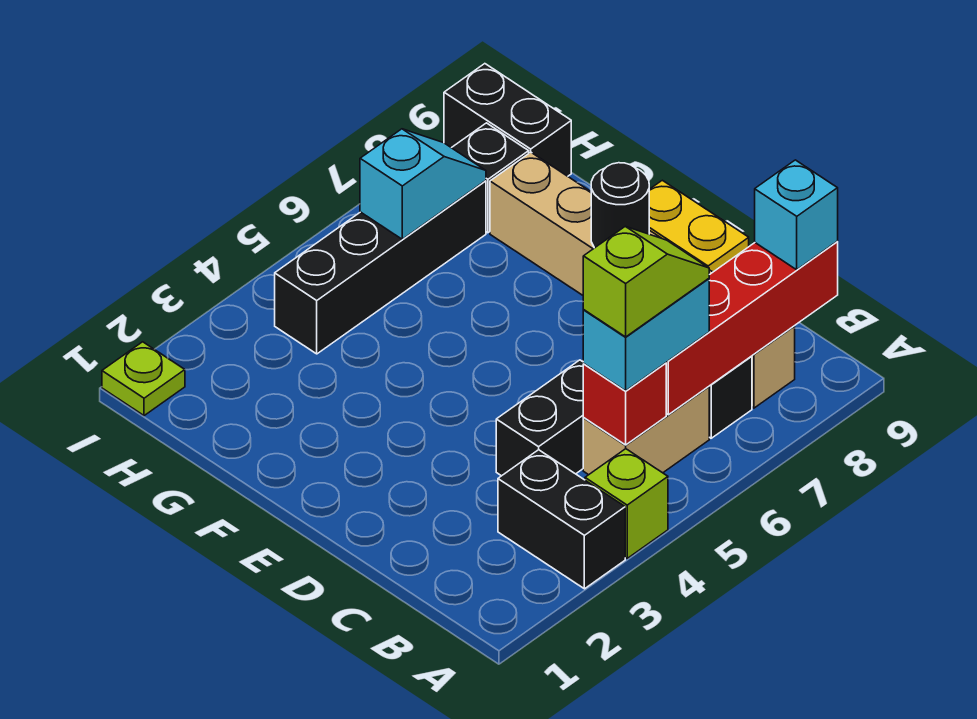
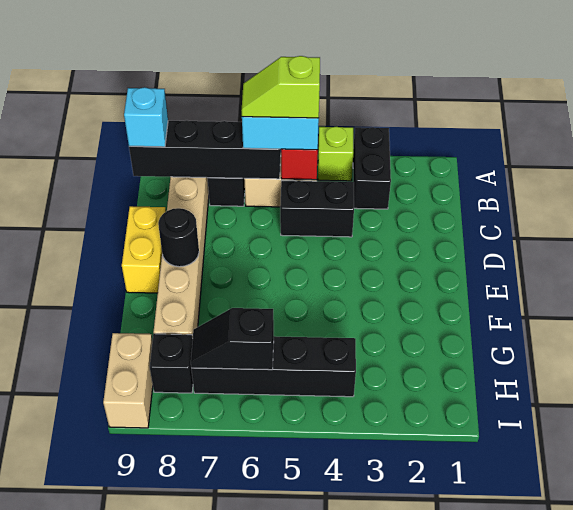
red 1x4 brick [666,242,838,415] -> black 1x4 brick [129,120,281,179]
cyan 1x2 slope [360,129,486,239] -> black 1x2 slope [191,308,274,370]
black 1x2 brick [444,64,571,176] -> tan 1x2 brick [103,333,153,428]
lime 1x1 plate [102,342,185,416] -> none

